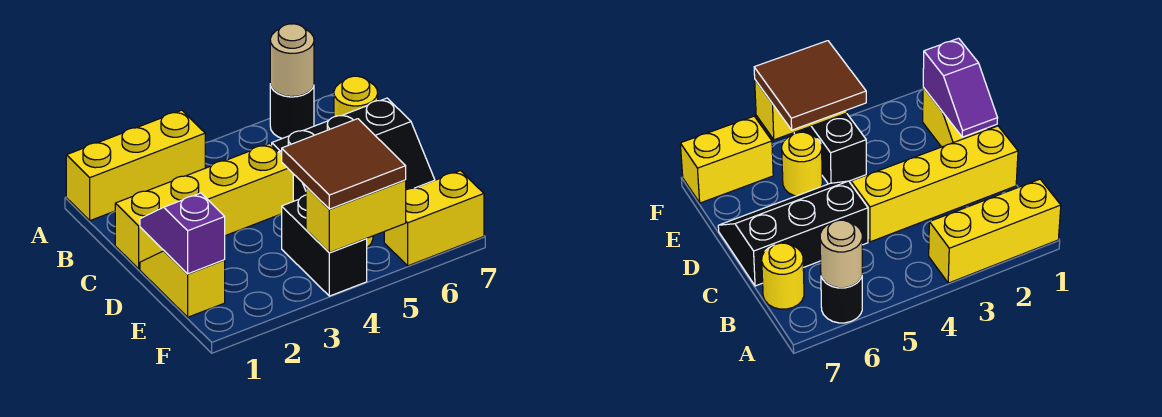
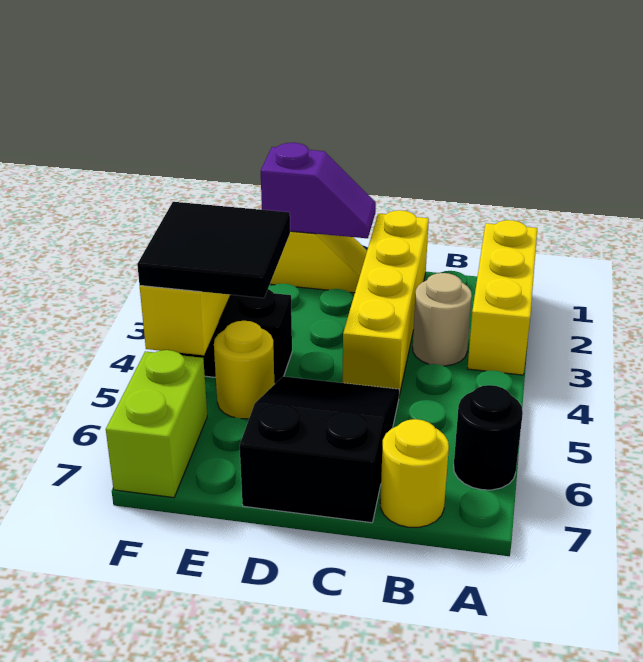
tan 1x1 round brick [270,24,314,97] -> tan 1x1 round brick moved to [413,273,472,366]
black 2x3 slope [272,98,435,201] -> black 2x3 slope turned to [240,376,399,523]
brown 2x2 tile [282,119,406,209] -> black 2x2 tile [137,202,290,298]
yellow 1x2 brick [384,171,484,266] -> lime 1x2 brick [106,350,207,498]

